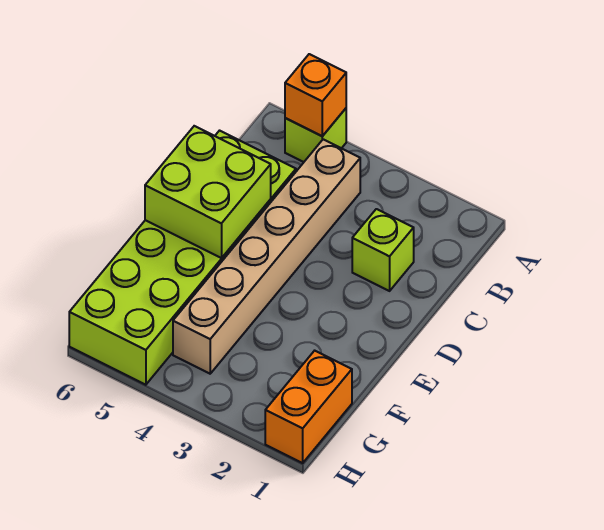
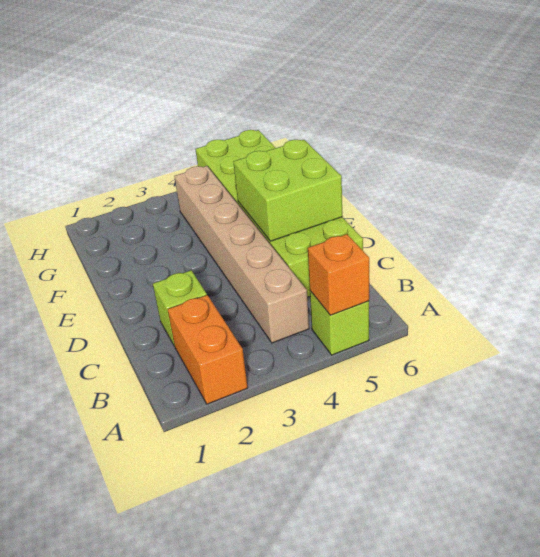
orange 1x2 brick [265,351,352,463] -> orange 1x2 brick moved to [168,295,248,404]

